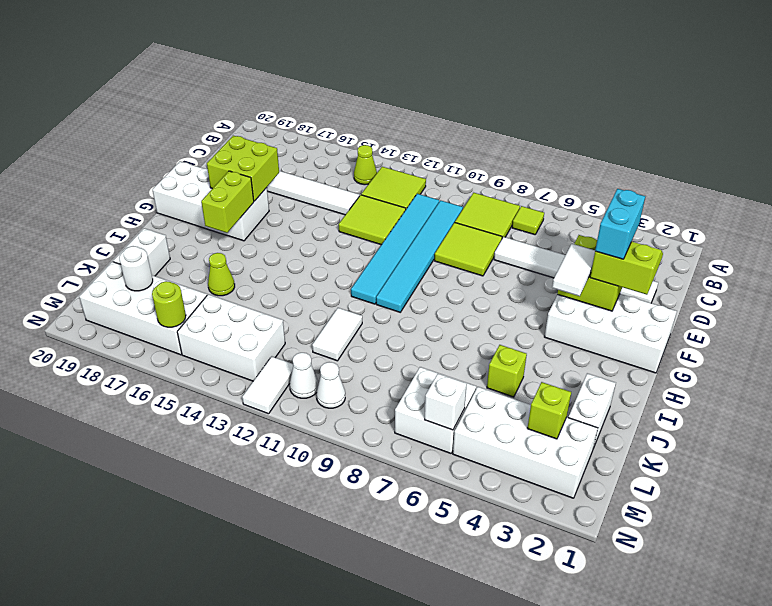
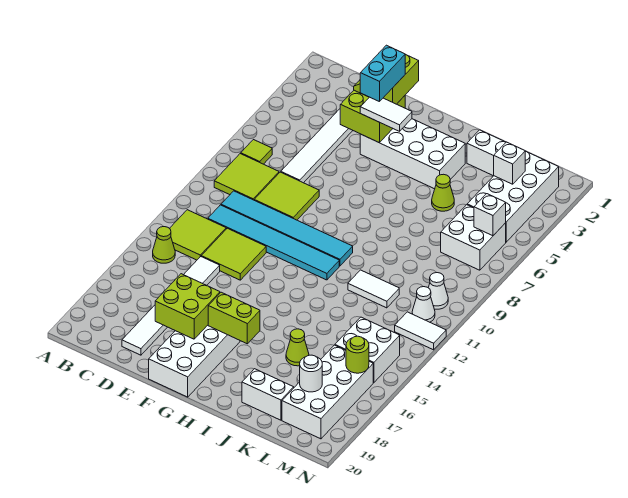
cyan 1x2 brick [595,189,645,259] -> cyan 1x2 brick turned to [360,45,405,102]
white 2x4 brick [545,294,677,373] -> white 2x4 brick turned to [360,119,465,189]
lime 1x1 brick [487,345,527,397] -> lime 1x1 cone [432,174,454,211]
lime 1x1 brick [527,382,571,439] -> white 1x1 brick [494,142,525,184]
white 2x3 brick [177,294,285,381] -> white 2x2 brick [335,317,400,383]

